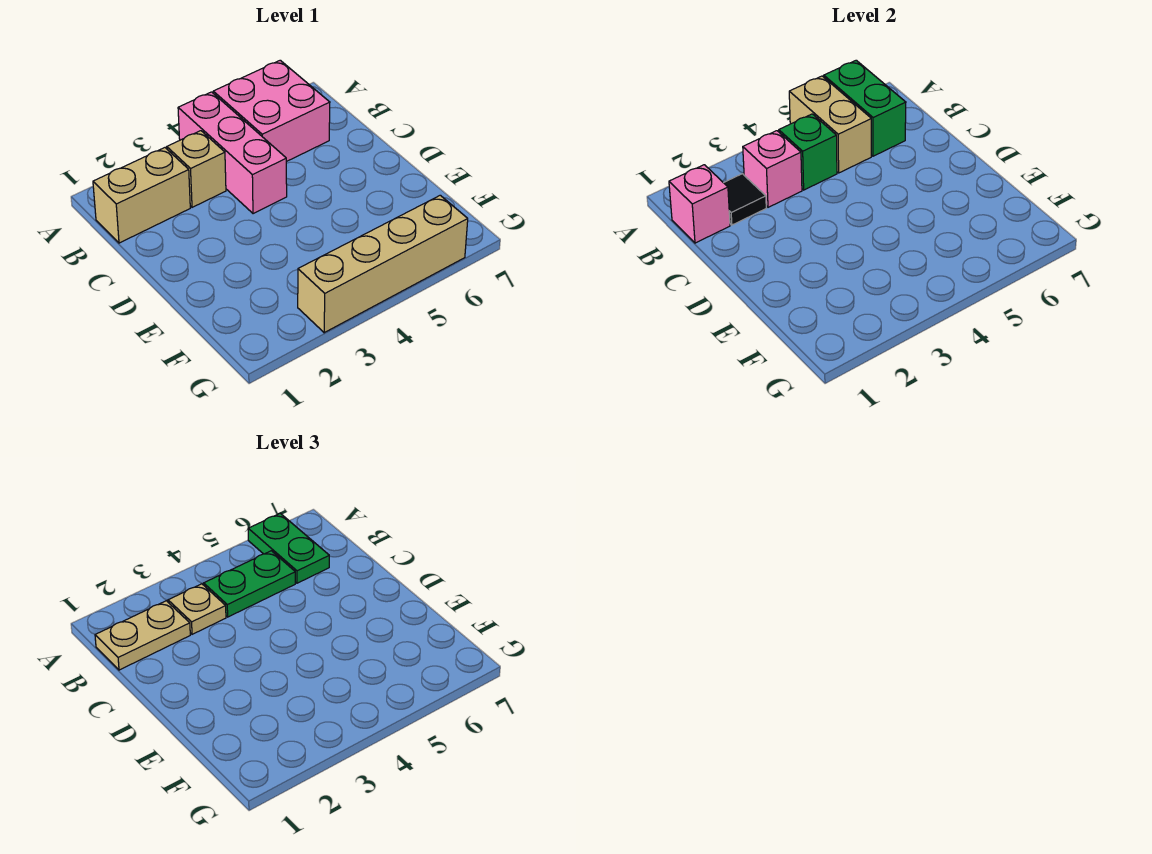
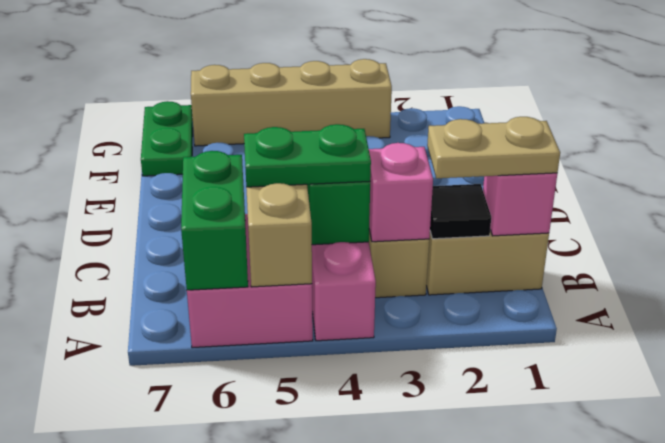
green 1x2 plate [248,513,329,583] -> green 1x2 plate moved to [141,101,193,176]
tan 1x1 plate [168,584,226,634] -> none

